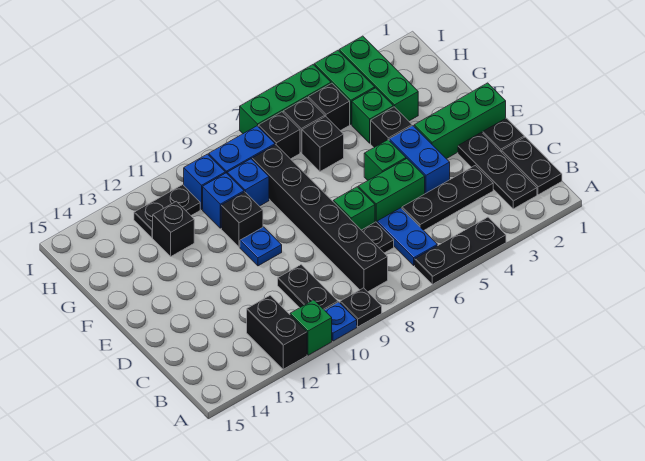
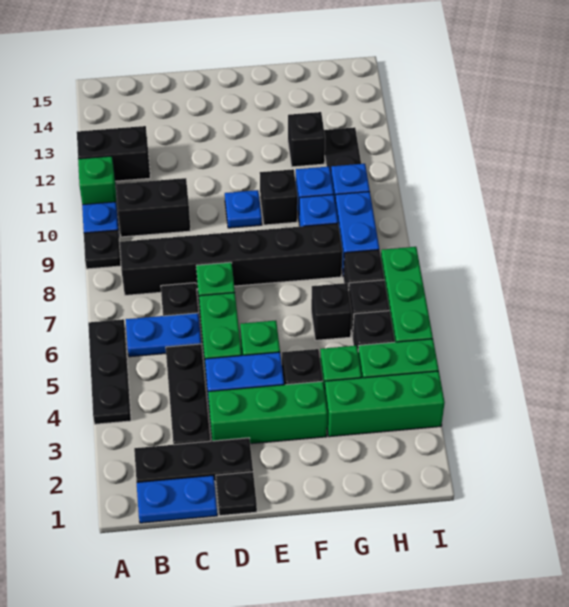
black 1x2 plate [502,137,562,195] -> blue 1x2 plate [137,475,217,523]
black 1x2 plate [278,265,338,310] -> black 1x2 brick [116,178,191,237]
green 1x3 brick [414,83,506,159] -> green 1x3 brick turned to [208,381,327,444]

